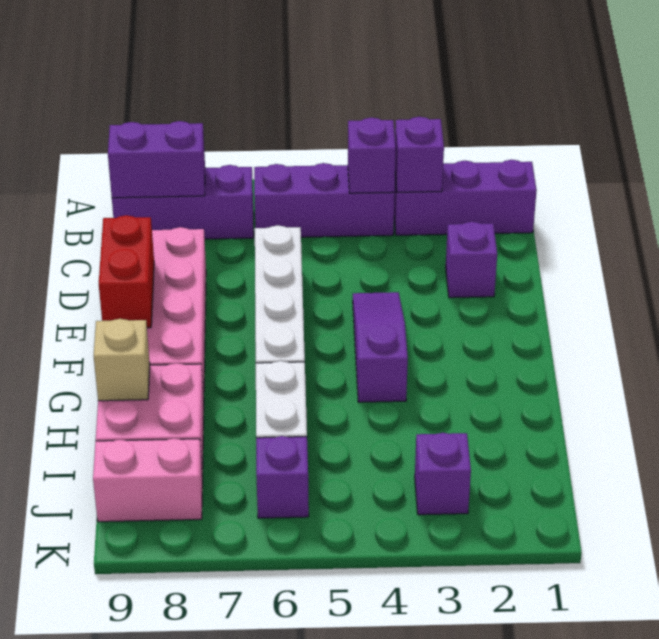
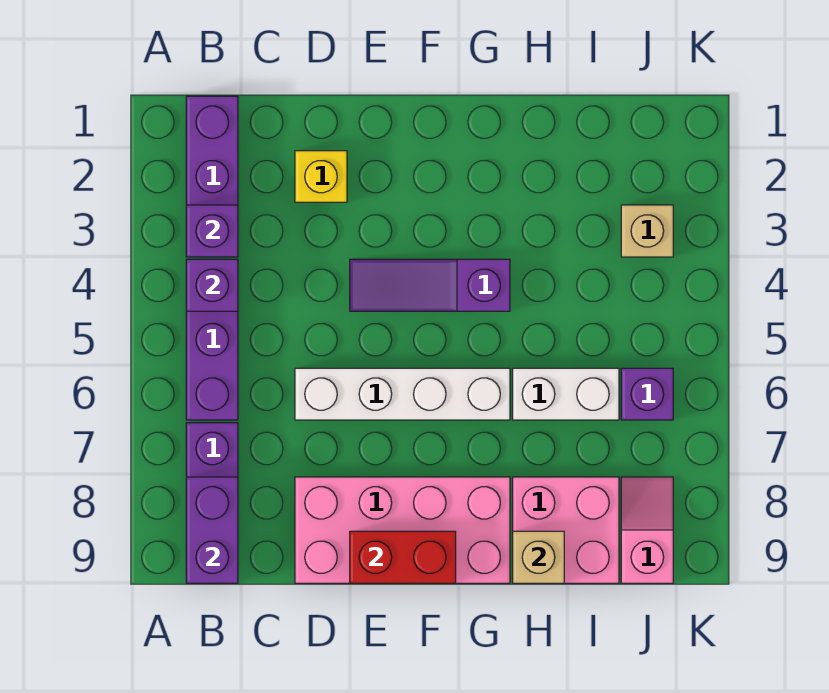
purple 1x1 brick [446,222,497,298] -> yellow 1x1 brick [295,151,347,202]
purple 1x1 brick [415,433,471,515] -> tan 1x1 brick [621,205,673,257]
pink 1x2 brick [93,438,203,522] -> pink 1x2 slope [621,477,673,583]

